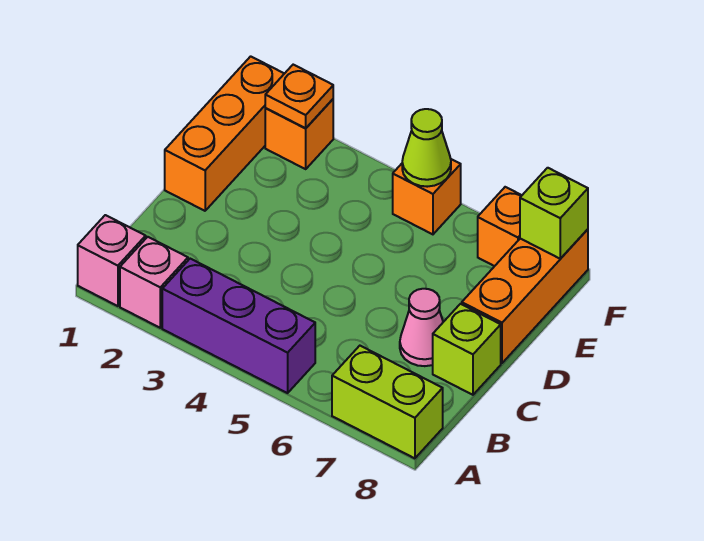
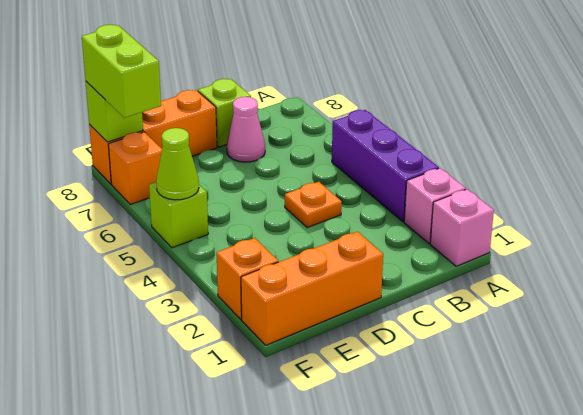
lime 1x2 brick [332,346,443,458] -> lime 1x2 brick moved to [82,25,161,118]
orange 1x1 plate [265,65,333,128] -> orange 1x1 plate moved to [285,182,342,228]
orange 1x1 brick [393,159,461,234] -> lime 1x1 brick [149,182,208,248]

